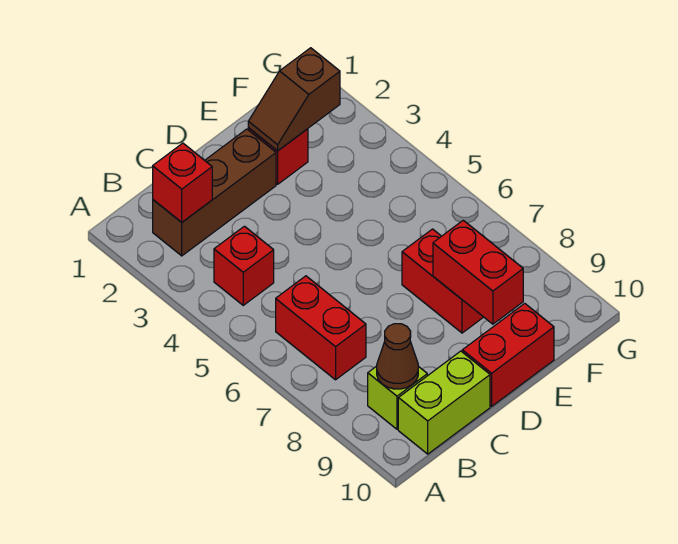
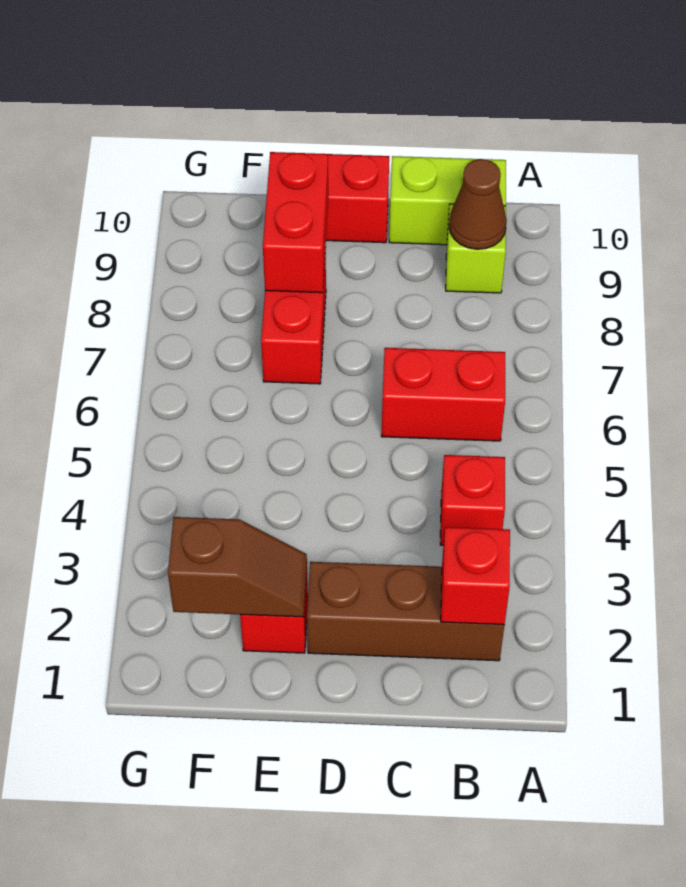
red 1x2 brick [276,276,366,380] -> red 1x2 brick turned to [381,348,505,441]

